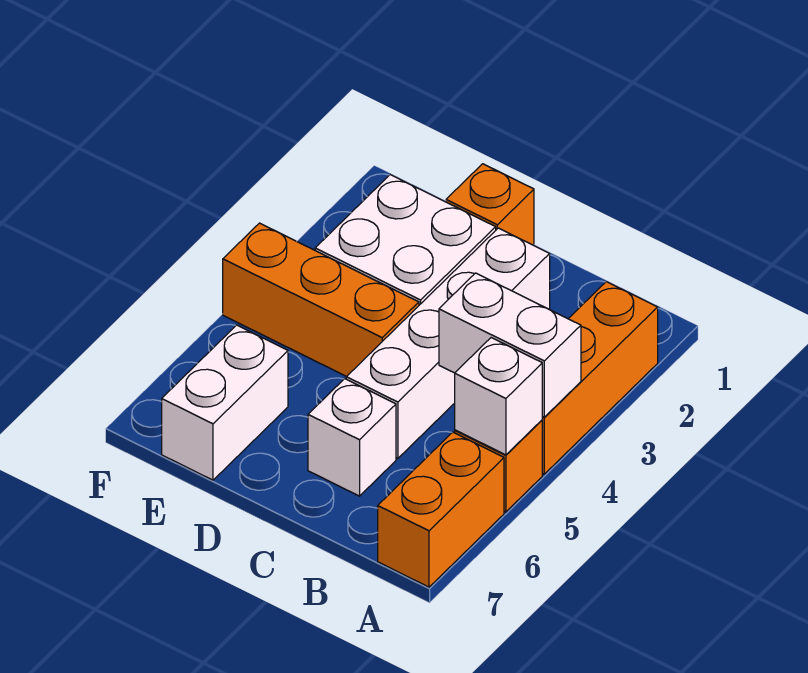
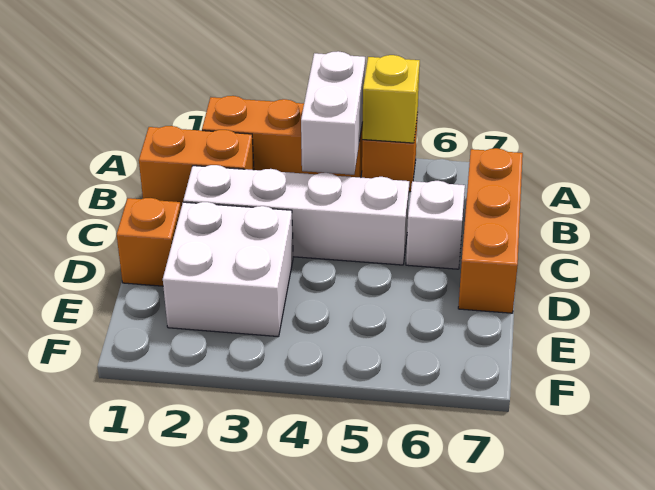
white 1x1 brick [455,338,542,455] -> yellow 1x1 brick [362,55,420,143]
orange 1x2 brick [378,432,504,587] -> orange 1x2 brick moved to [139,126,254,207]
orange 1x3 brick [223,223,419,377] -> orange 1x3 brick moved to [458,148,523,313]
white 1x2 brick [162,325,288,480] -> none

